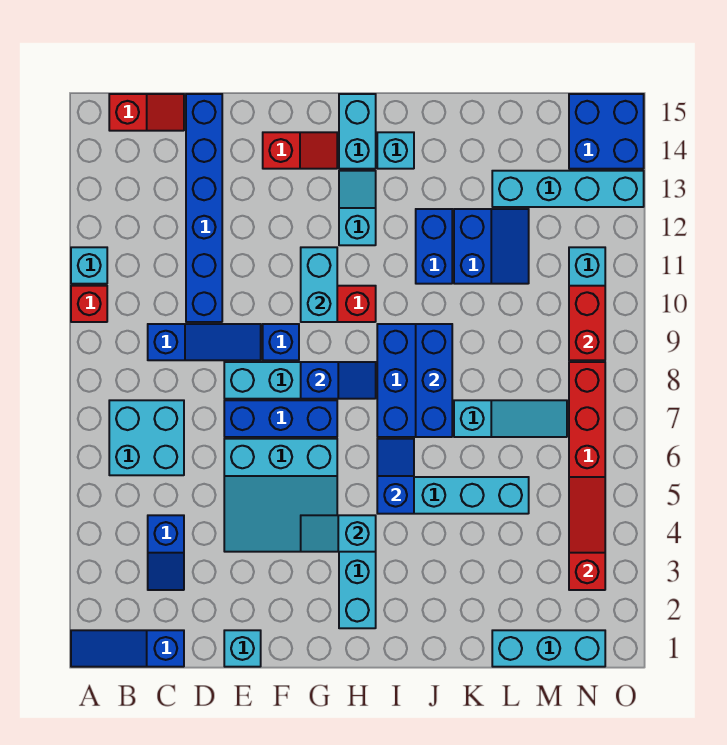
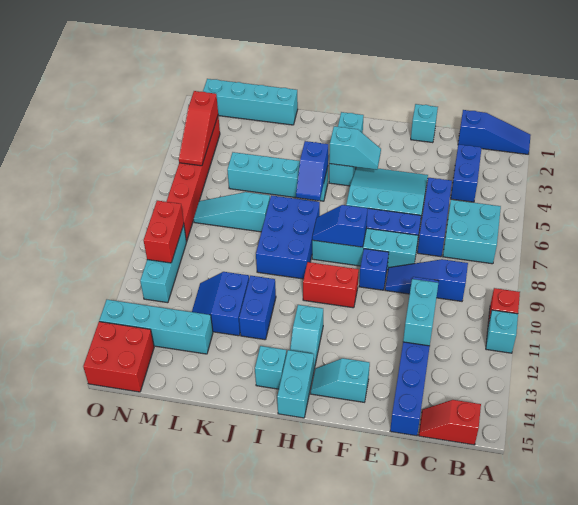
blue 1x2 slope [148,515,184,590] -> blue 1x2 brick [451,145,482,202]
red 1x2 slope [263,132,337,169] -> cyan 1x2 slope [311,358,370,402]
cyan 1x2 brick [301,247,337,322] -> cyan 1x2 brick moved to [403,279,438,346]
blue 1x3 brick [416,324,452,437] -> blue 1x3 brick moved to [417,178,452,257]
cyan 1x3 brick [492,630,605,667] -> cyan 1x4 brick [203,79,298,125]
blue 2x2 brick [569,94,644,169] -> red 2x2 brick [83,322,154,392]

